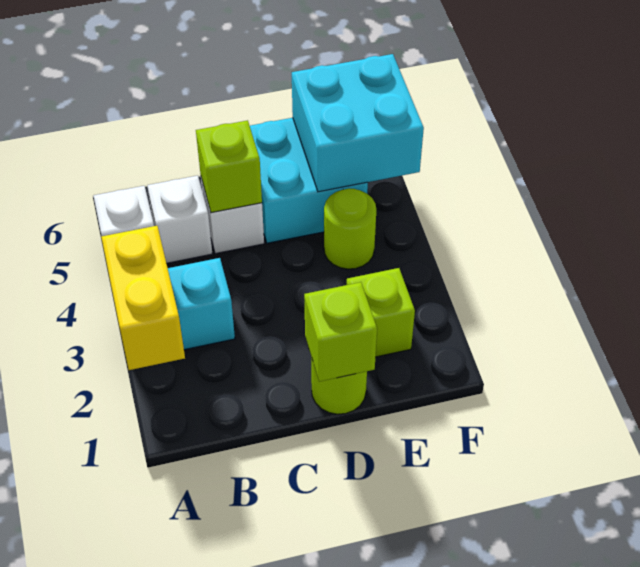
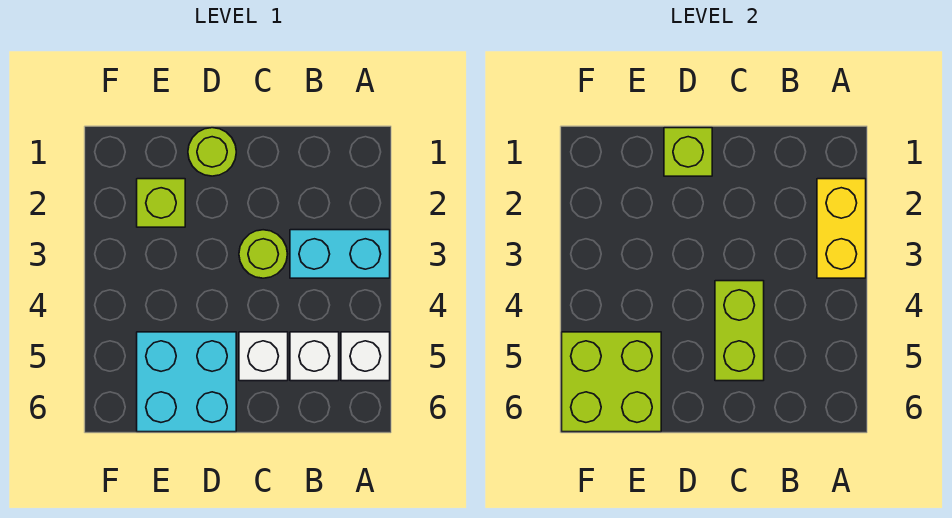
lime 1x1 brick [196,120,262,213] -> lime 1x2 brick [715,281,764,381]
lime 1x1 round brick [324,188,376,269] -> lime 1x1 round brick moved to [239,230,287,278]
cyan 2x2 brick [292,54,424,192] -> lime 2x2 brick [562,332,661,432]

